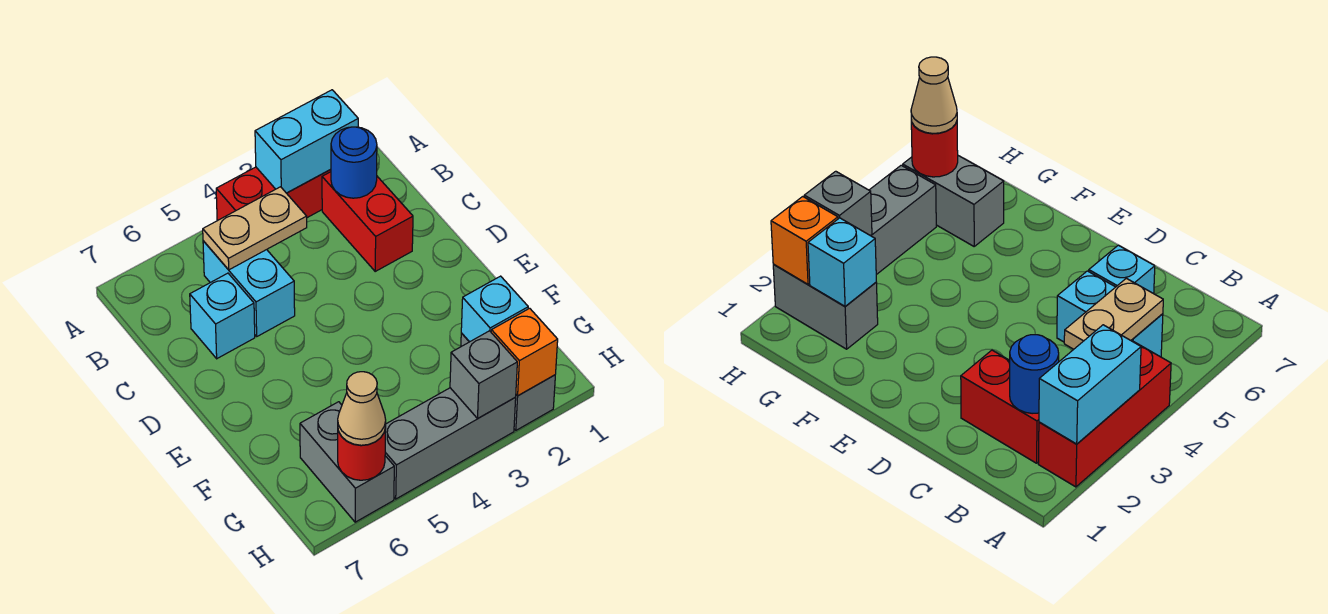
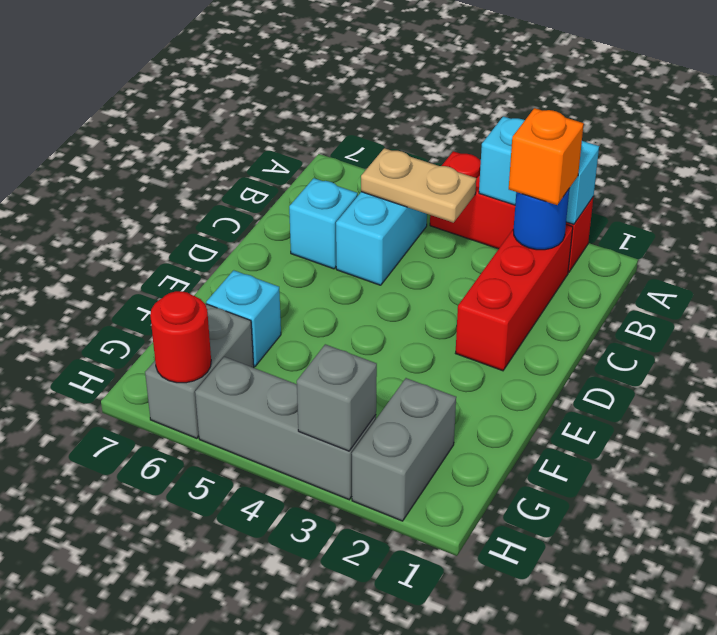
red 1x2 brick [322,172,413,271] -> red 1x3 brick [456,224,573,371]
cyan 1x1 brick [461,276,528,342] -> cyan 1x1 brick moved to [206,270,281,367]
orange 1x1 brick [491,308,558,396] -> orange 1x1 brick moved to [509,108,584,205]
tan 1x1 cone [338,372,386,445] -> none

